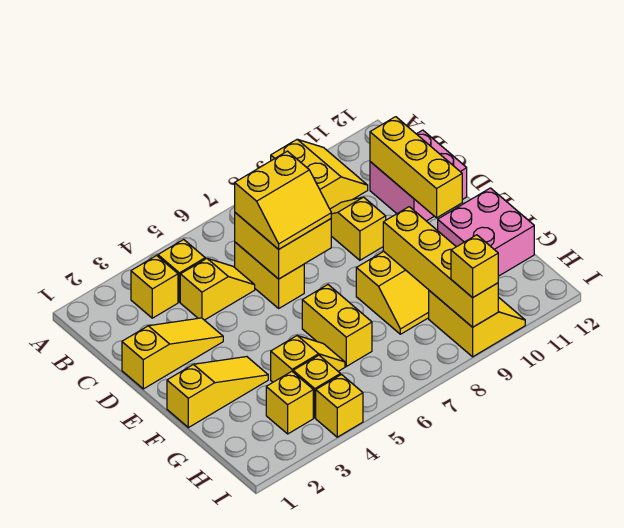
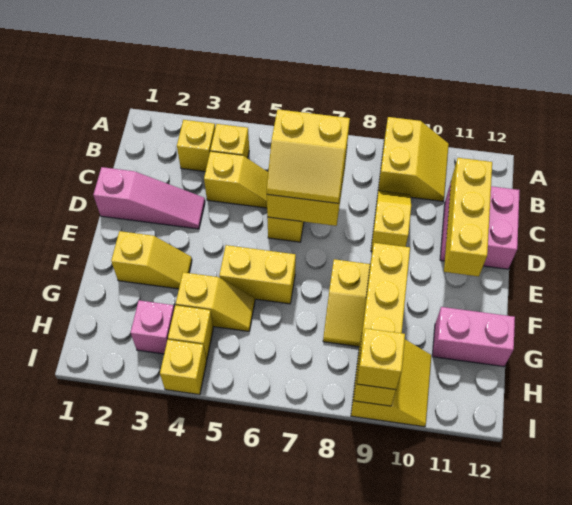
yellow 1x3 slope [122,318,223,389] -> pink 1x3 slope [93,167,205,229]
yellow 1x3 slope [167,357,268,428] -> yellow 1x2 slope [111,231,192,289]
yellow 1x2 brick [302,285,372,366] -> yellow 1x2 brick turned to [219,245,296,304]
pink 2x2 brick [438,188,534,276] -> pink 1x2 brick [432,307,515,367]
yellow 1x1 brick [266,371,313,434] -> pink 1x1 brick [131,300,174,354]

